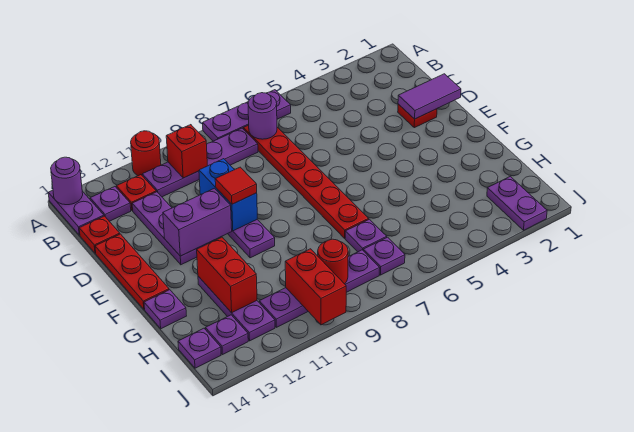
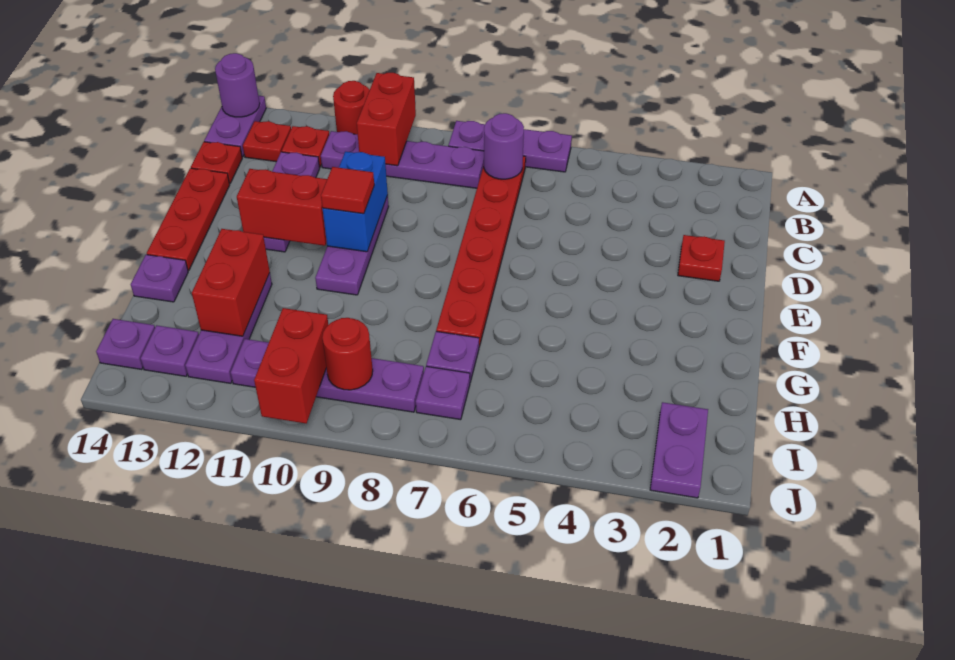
red 1x1 brick [166,125,207,178] -> red 1x2 brick [357,73,416,166]
purple 1x1 plate [90,187,131,221] -> red 1x1 plate [243,121,291,162]
purple 1x2 tile [398,74,461,119] -> none
purple 1x2 brick [163,188,232,256] -> red 1x2 brick [237,169,327,246]

